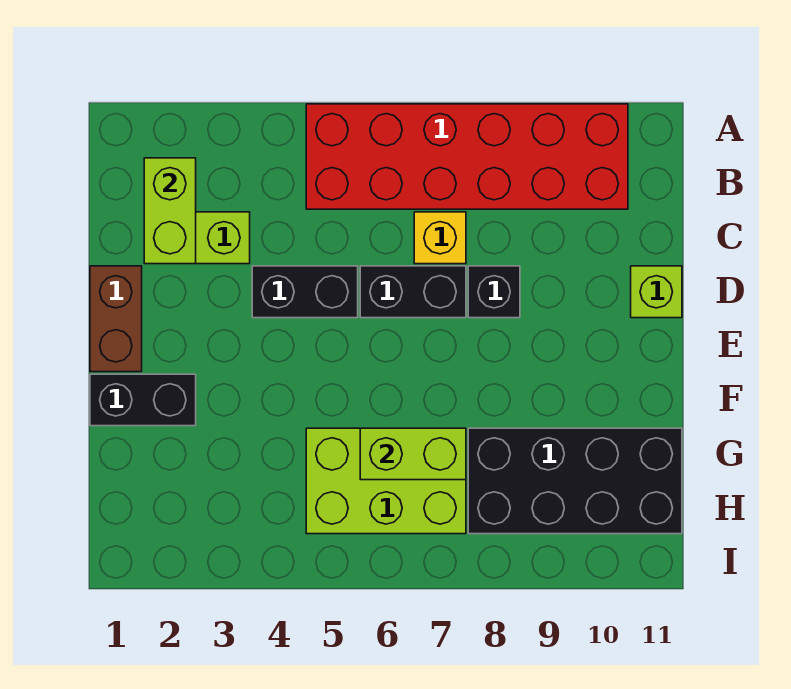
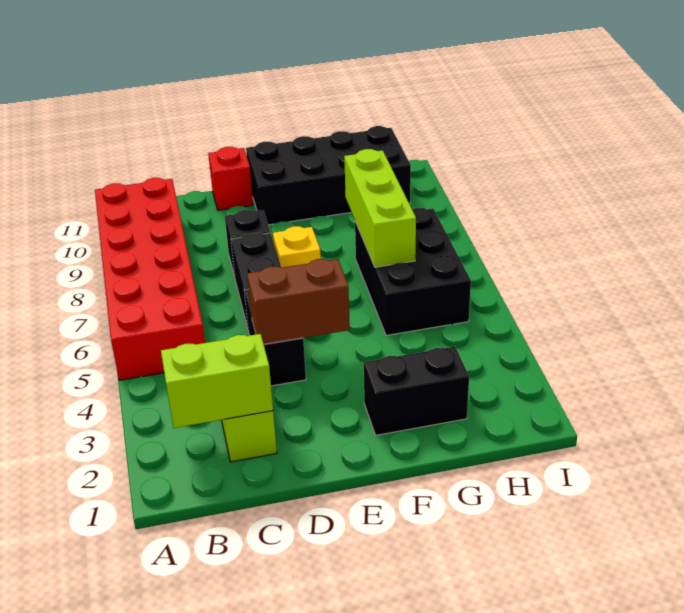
yellow 1x1 brick [414,212,466,264] -> yellow 1x1 brick moved to [273,226,321,268]
brown 1x2 brick [90,266,142,372] -> brown 1x2 brick moved to [247,259,350,344]
lime 1x1 brick [631,266,682,318] -> red 1x1 brick [208,147,253,210]
black 1x2 brick [90,374,196,426] -> black 1x2 brick turned to [364,347,469,435]
lime 2x3 brick [306,428,466,534] -> black 2x3 brick [355,208,471,335]
lime 1x2 brick [360,428,466,480] -> lime 1x3 brick [344,149,416,267]
black 2x4 brick [468,428,682,534] -> black 2x4 brick turned to [246,126,411,225]

